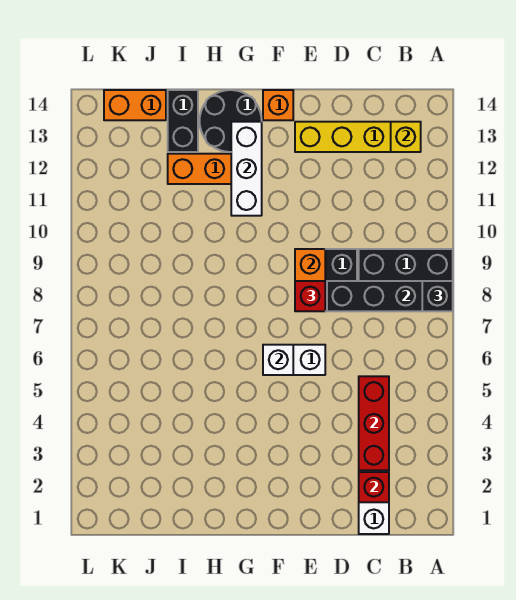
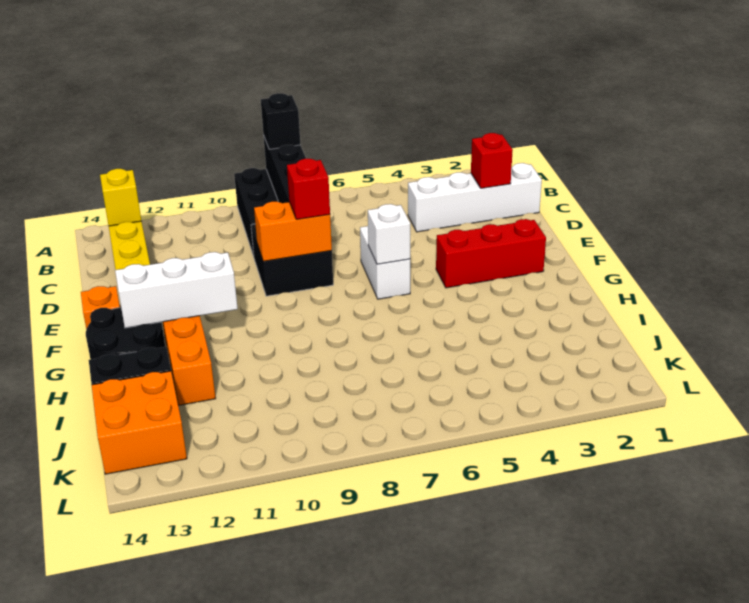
red 1x3 brick [359,376,389,470] -> red 1x3 brick moved to [436,219,546,288]
orange 1x2 brick [104,90,166,120] -> orange 2x2 brick [92,371,187,474]

